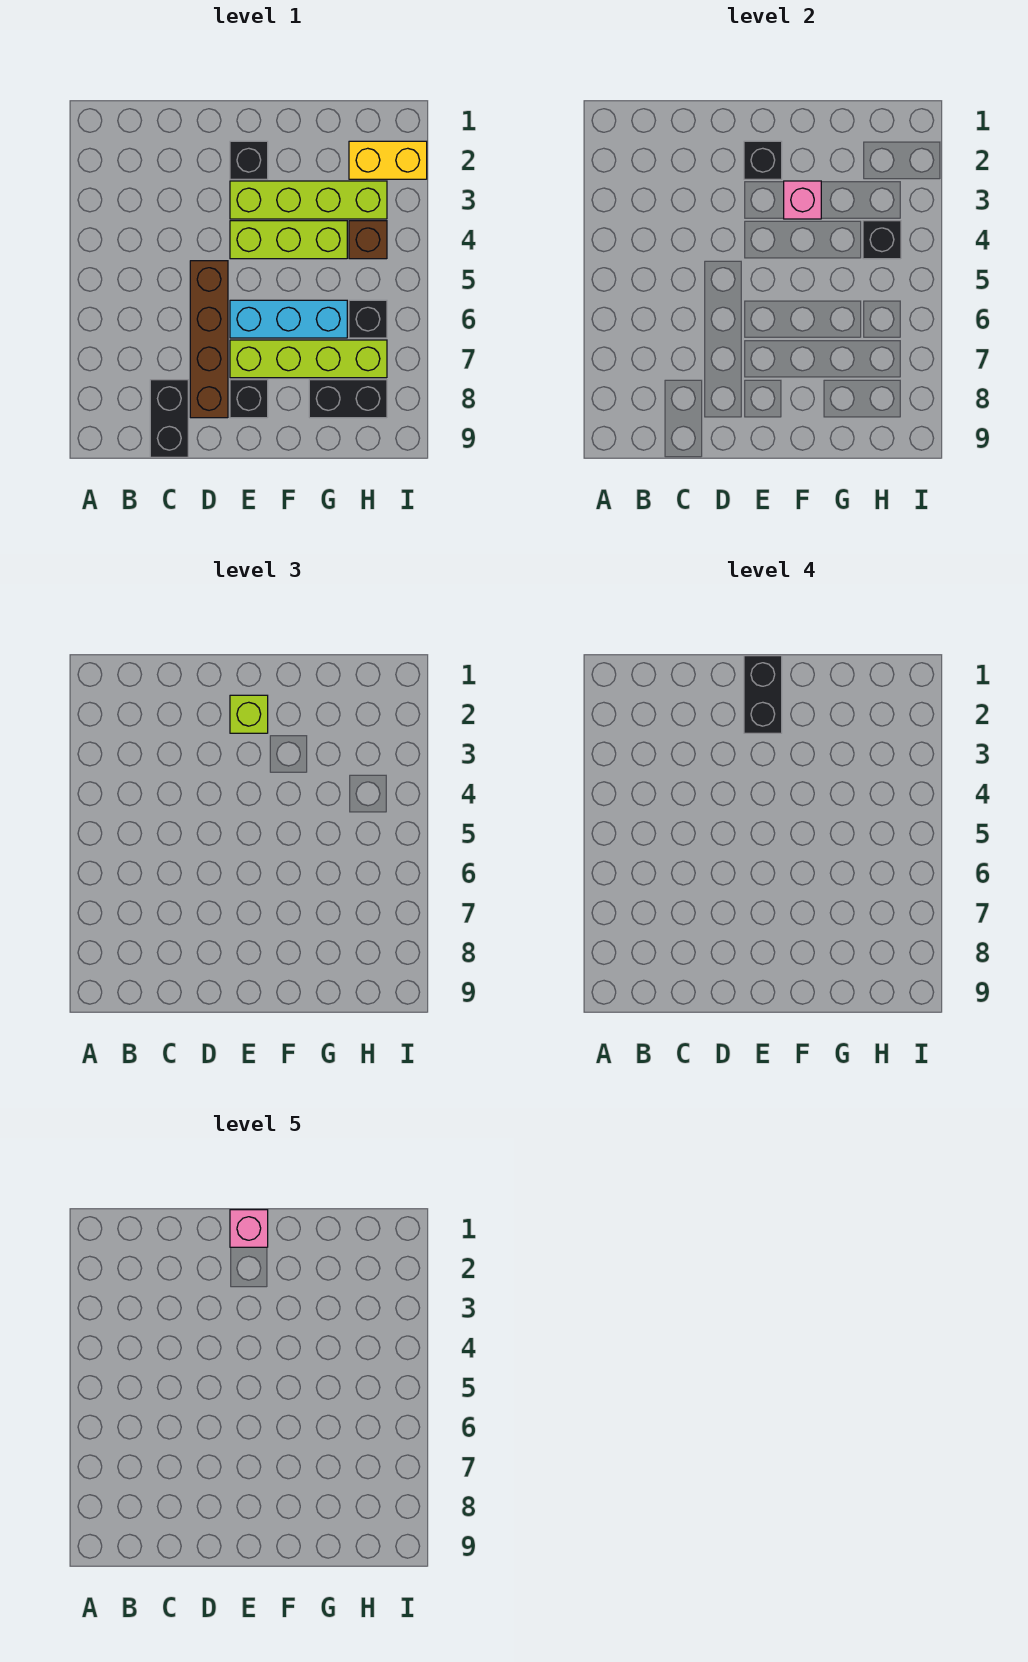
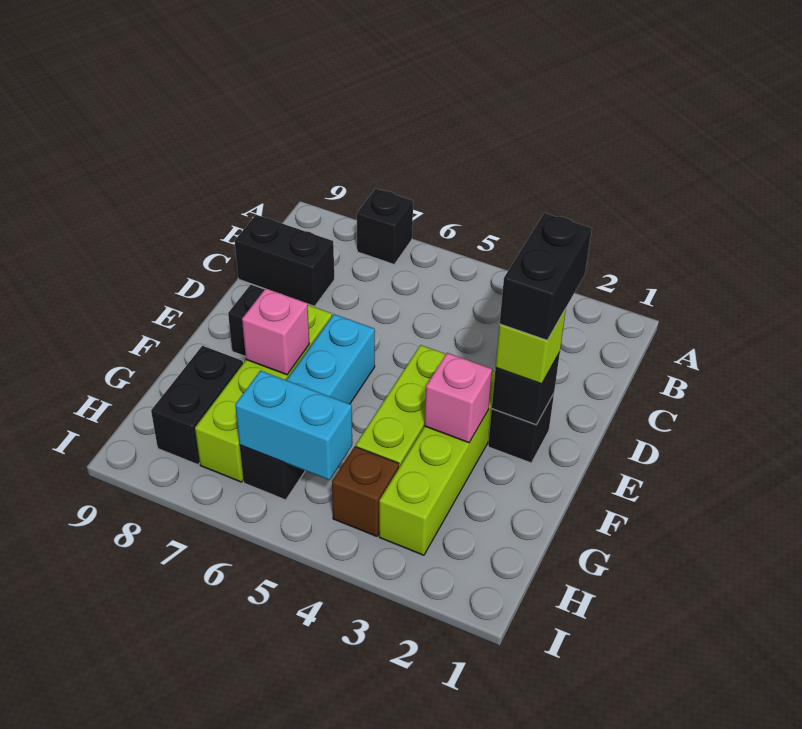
brown 1x4 brick [190,261,228,418] -> none
black 1x2 brick [744,656,782,733] -> black 1x2 brick turned to [500,213,592,340]
pink 1x1 brick [230,1210,268,1247] -> pink 1x1 brick moved to [242,288,309,375]
yellow 1x2 brick [349,141,427,179] -> none
black 1x1 brick [863,221,901,259] -> black 1x1 brick moved to [357,188,413,264]
none -> cyan 1x2 brick [235,371,352,480]

